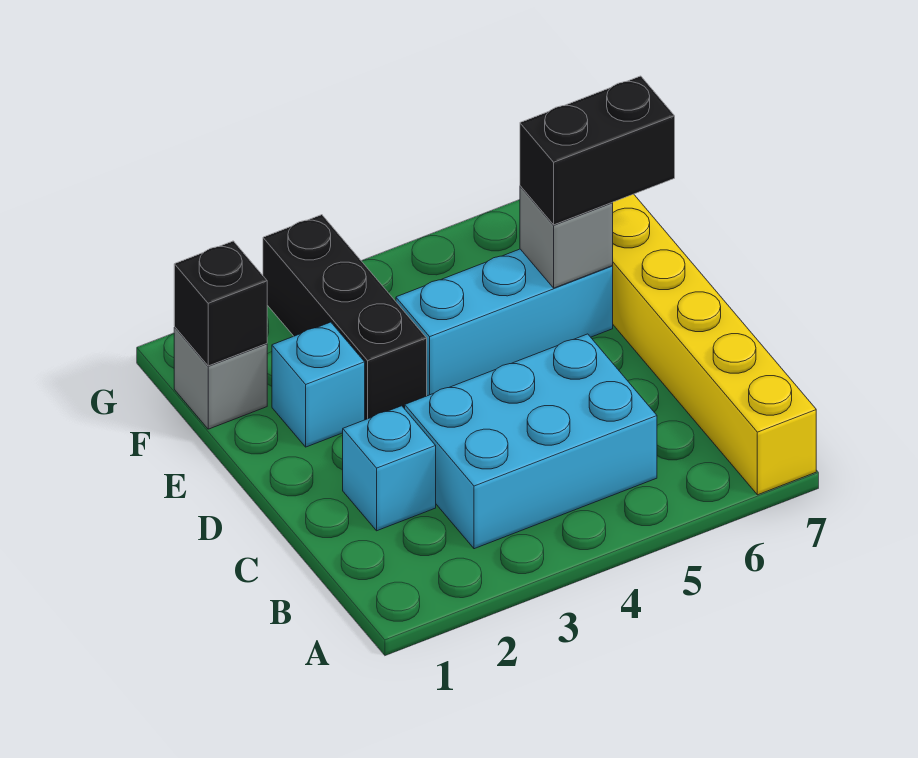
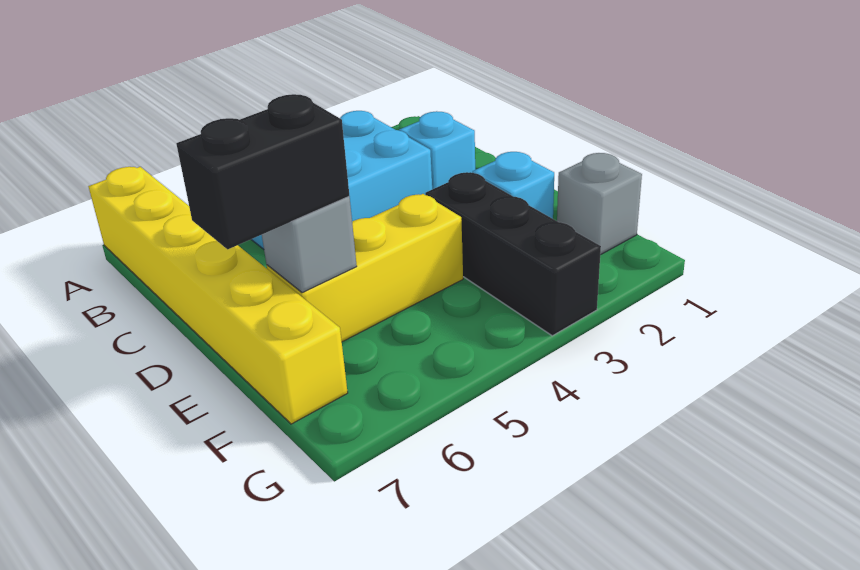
cyan 1x3 brick [396,249,613,396] -> yellow 1x3 brick [267,194,463,342]
black 1x1 brick [174,241,267,366] -> none

